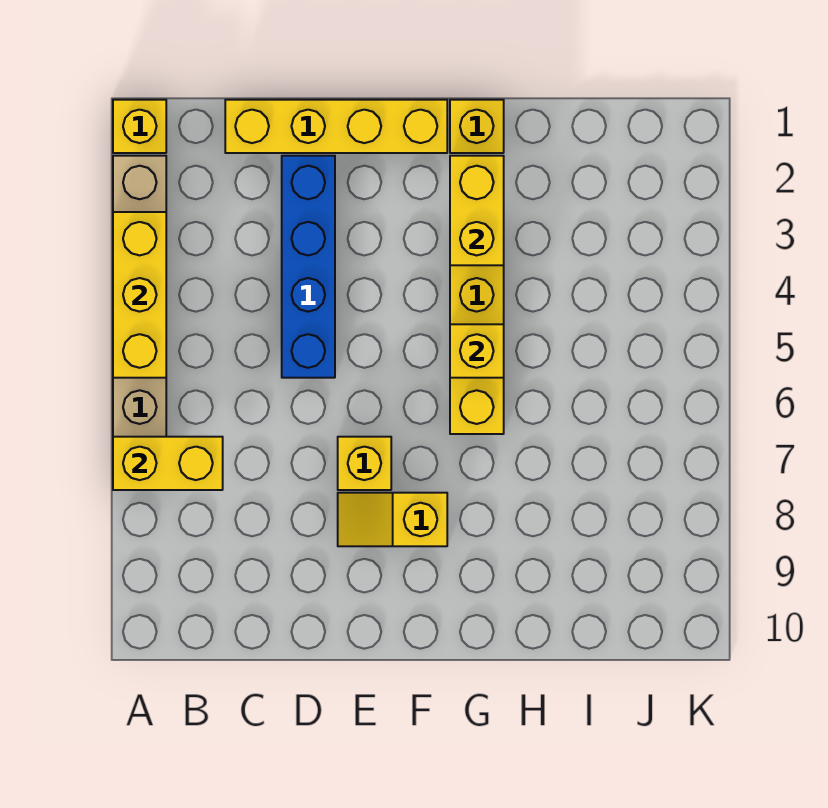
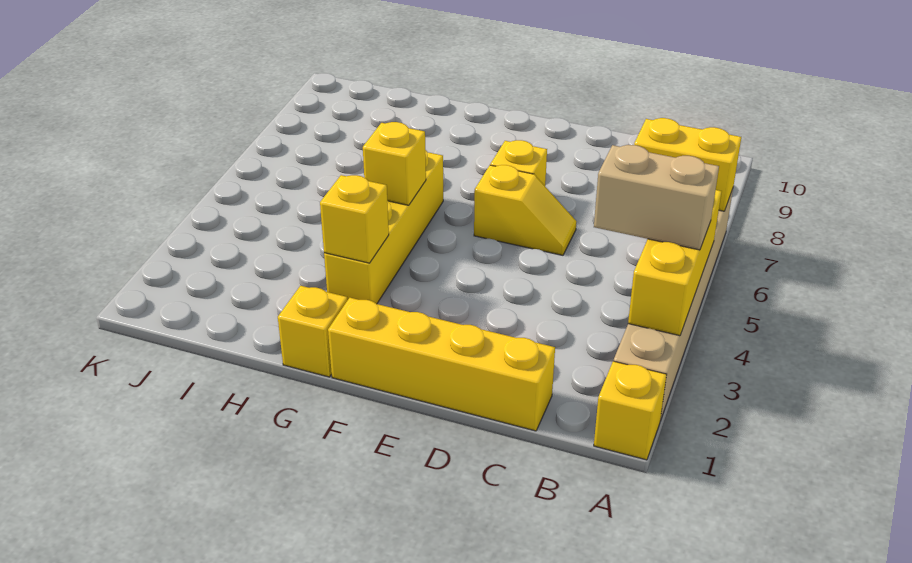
none -> tan 1x2 brick [594,145,719,250]
blue 1x4 brick [282,156,335,378] -> none
yellow 1x2 slope [338,493,447,546] -> yellow 1x2 slope moved to [474,165,576,255]
yellow 1x2 brick [450,156,504,265] -> yellow 1x1 brick [320,175,389,263]

